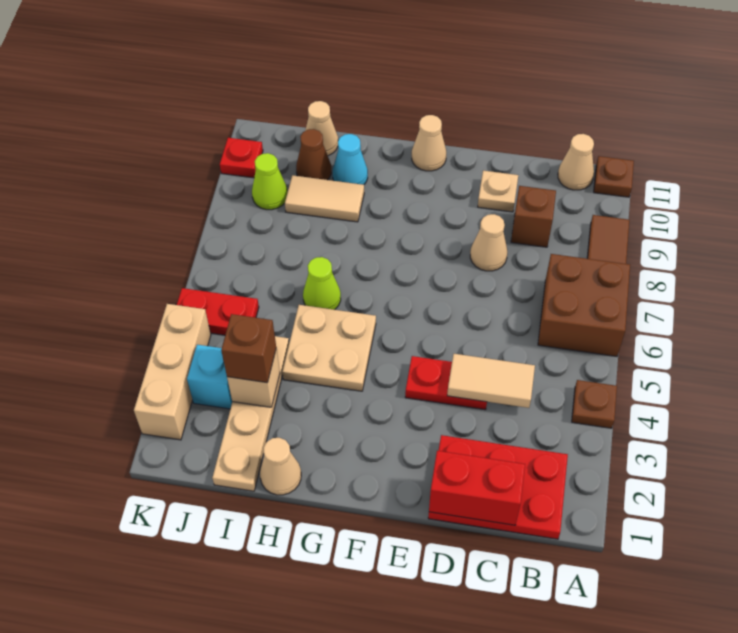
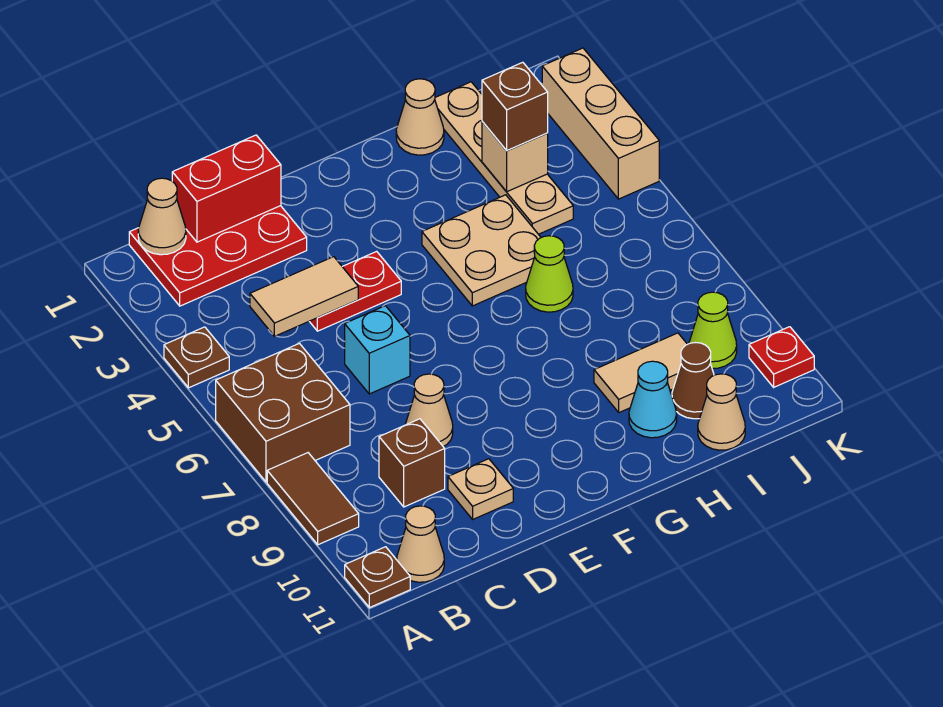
tan 1x1 cone [412,115,446,171] -> tan 1x1 cone moved to [138,178,186,255]
cyan 1x1 brick [187,345,232,409] -> cyan 1x1 brick moved to [345,306,410,394]
red 1x2 plate [177,288,259,335] -> none

